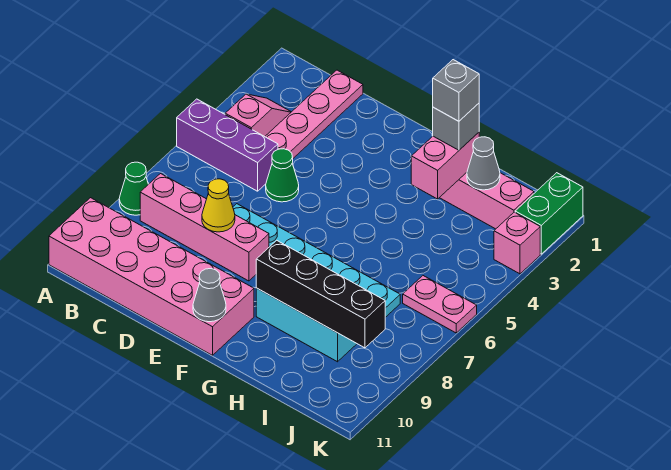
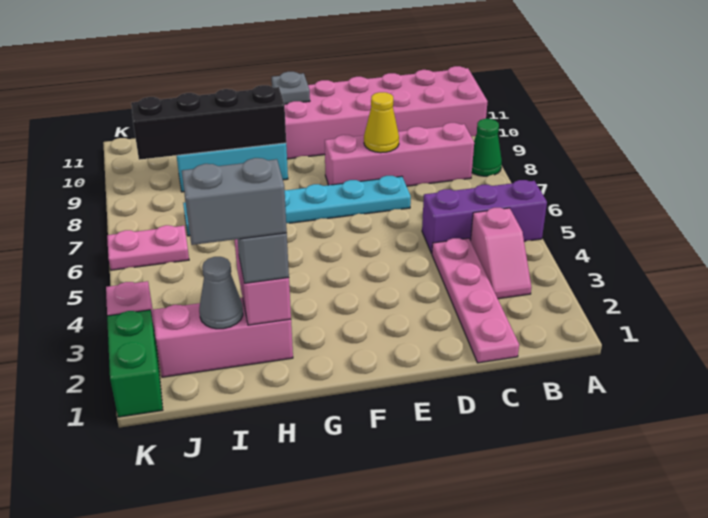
green 1x1 cone [266,149,299,202] -> none
grey 1x1 cone [193,269,226,322] -> grey 1x1 plate [272,72,310,104]
grey 1x1 brick [433,60,479,121] -> grey 1x2 brick [182,158,287,245]

